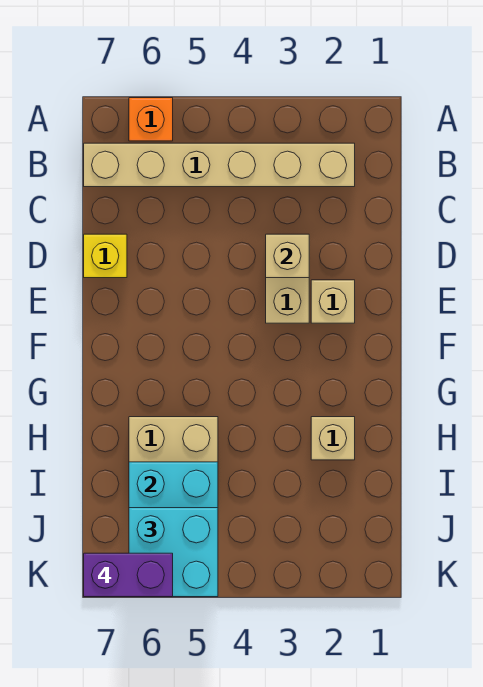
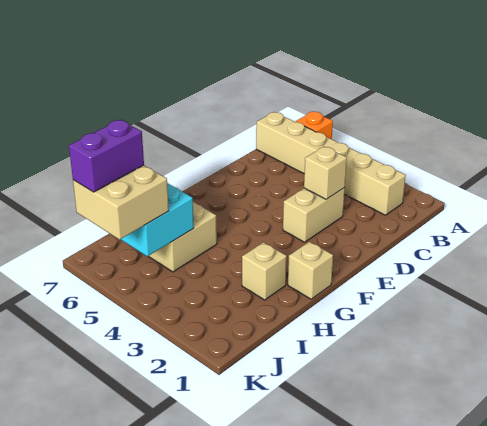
yellow 1x1 brick [84,234,127,278] -> none
tan 1x1 brick [311,280,355,323] -> tan 1x1 brick moved to [288,242,333,299]
cyan 2x2 brick [129,508,218,597] -> tan 2x2 brick [73,165,169,240]
purple 1x2 brick [84,553,173,597] -> purple 1x2 brick turned to [69,120,144,192]

